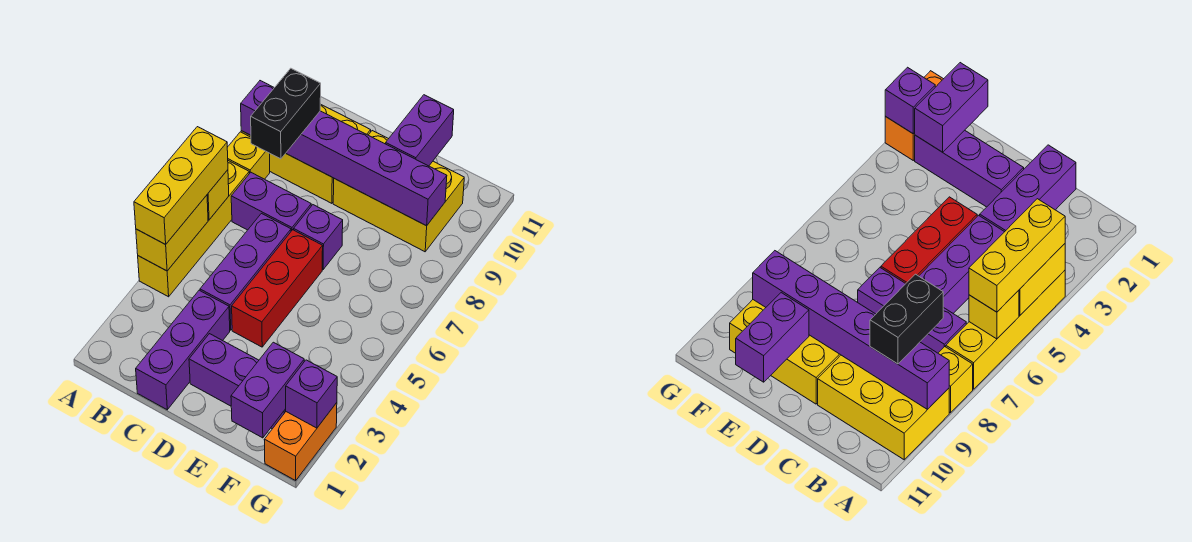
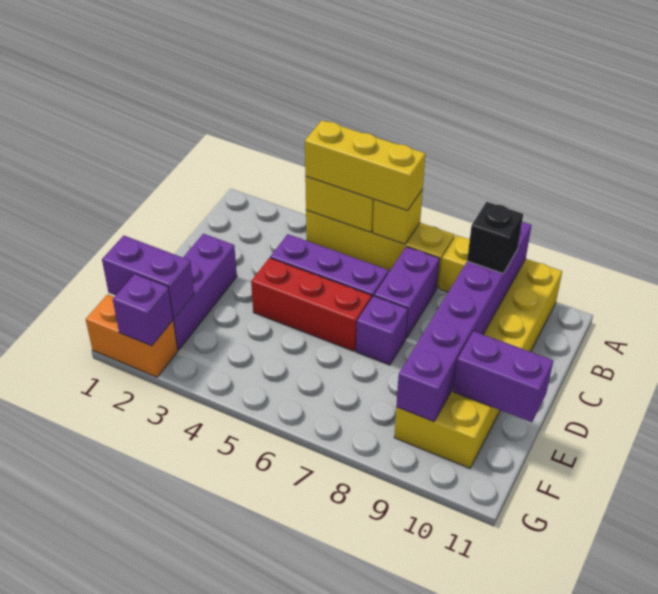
black 1x2 brick [251,68,321,159] -> black 1x1 brick [467,202,523,274]
purple 1x3 brick [136,290,230,410] -> none

